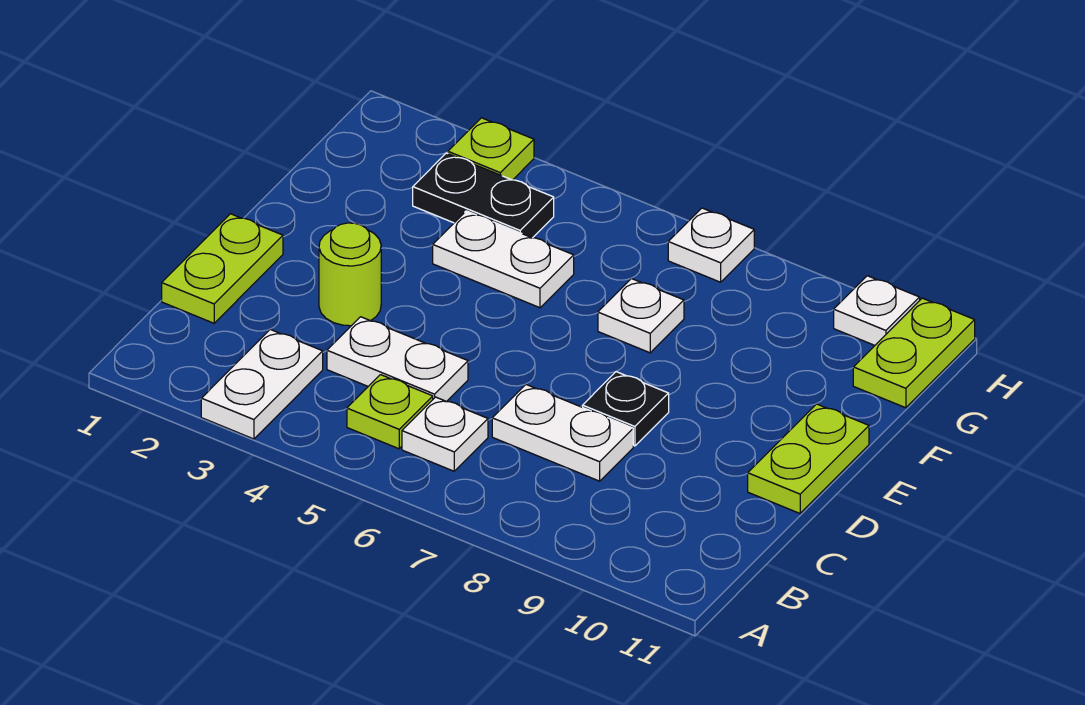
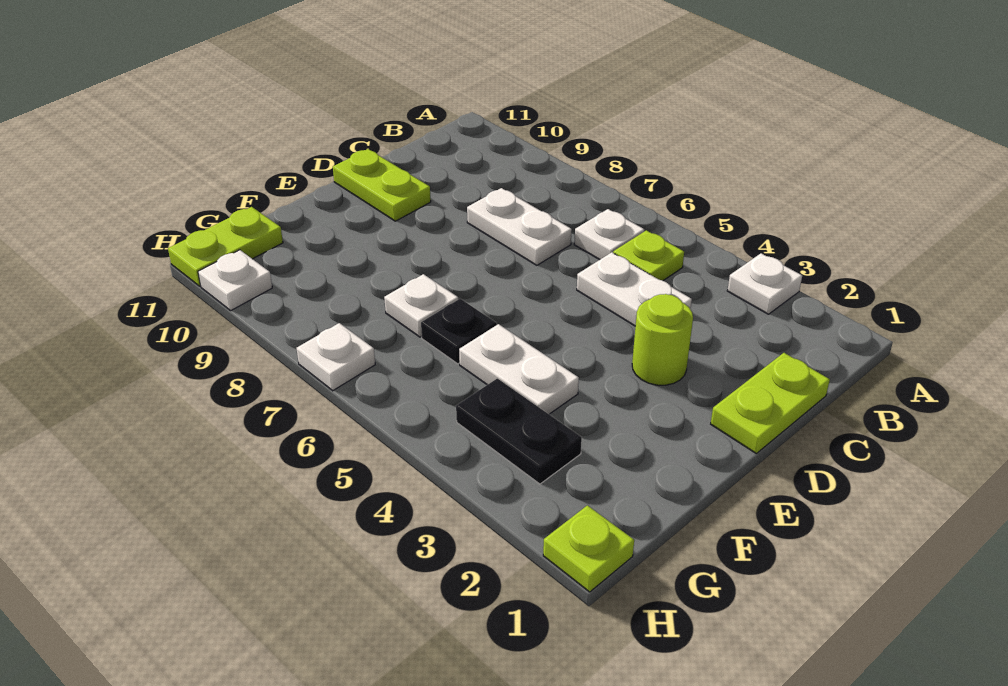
white 1x2 plate [201,329,323,439] -> white 1x1 plate [727,253,802,314]
black 1x1 plate [583,372,669,446] -> black 1x1 plate moved to [421,299,497,364]
lime 1x2 plate [748,404,869,513] -> lime 1x2 plate turned to [333,149,431,221]
lime 1x1 plate [448,118,534,180] -> lime 1x1 plate moved to [543,505,634,592]

